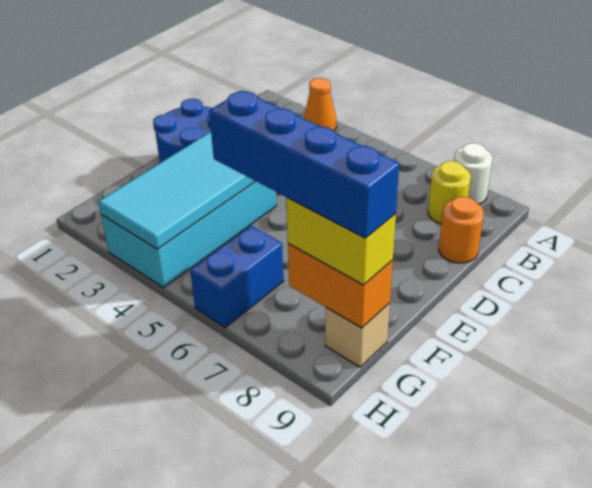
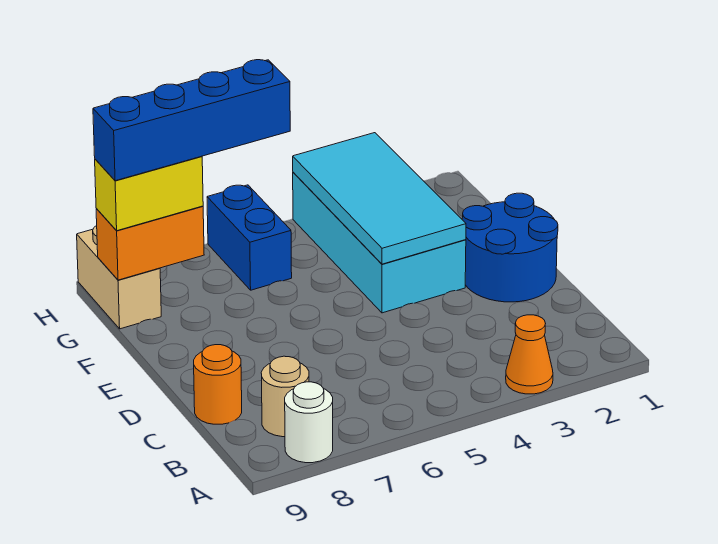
yellow 1x1 round brick [428,161,471,224] -> tan 1x1 round brick [261,356,309,437]
tan 1x1 brick [325,303,390,367] -> tan 1x2 brick [77,225,161,329]

